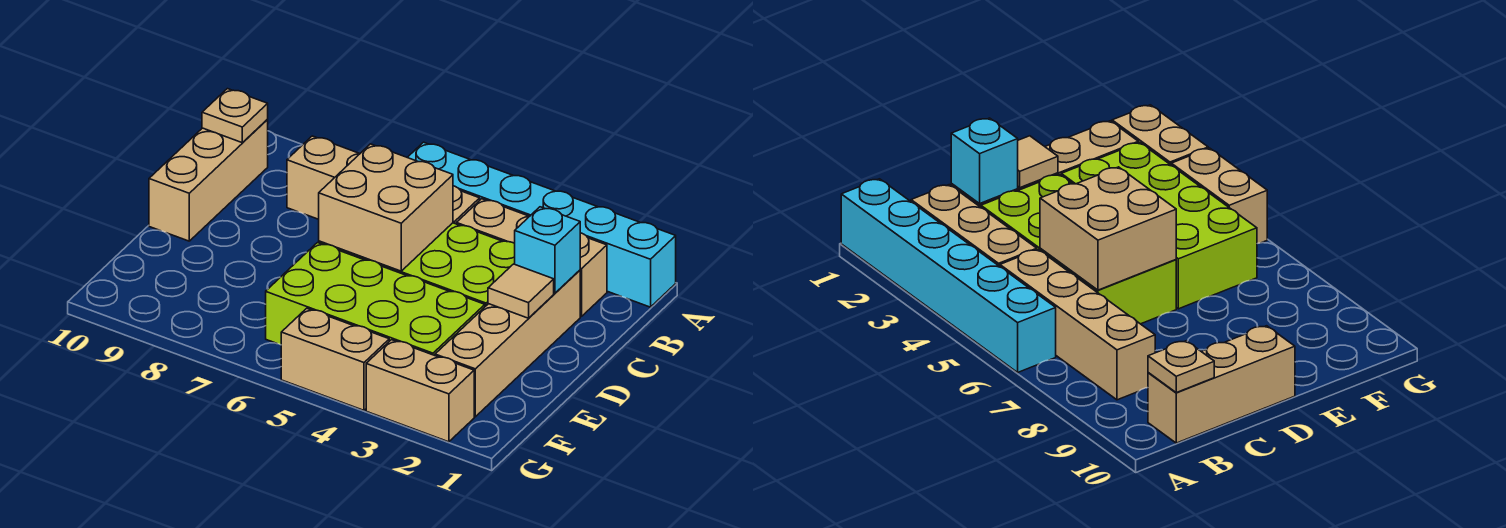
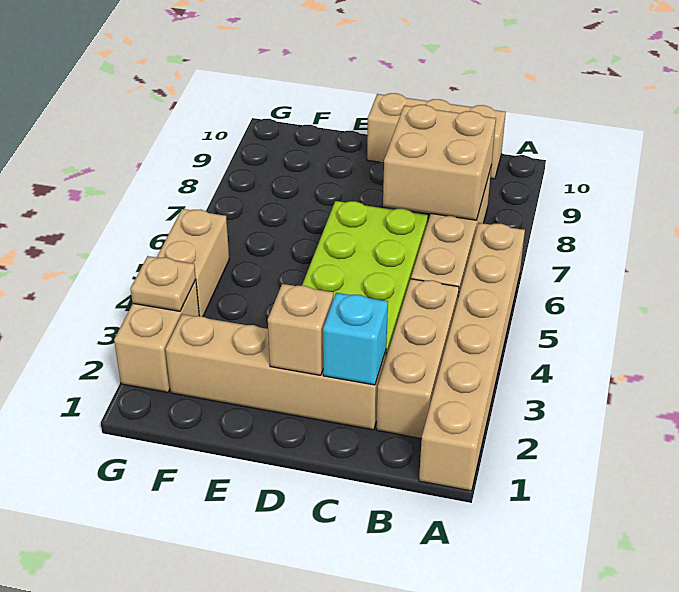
cyan 1x6 brick [407,142,676,307] -> tan 1x6 brick [419,223,525,491]
tan 1x1 plate [202,89,268,143] -> tan 1x1 plate moved to [131,256,196,311]
tan 2x2 brick [319,144,453,271] -> tan 2x2 brick moved to [383,105,496,220]
tan 1x1 tile [488,264,554,318] -> tan 1x1 brick [268,284,333,375]
lime 2x4 brick [266,243,485,356] -> none

